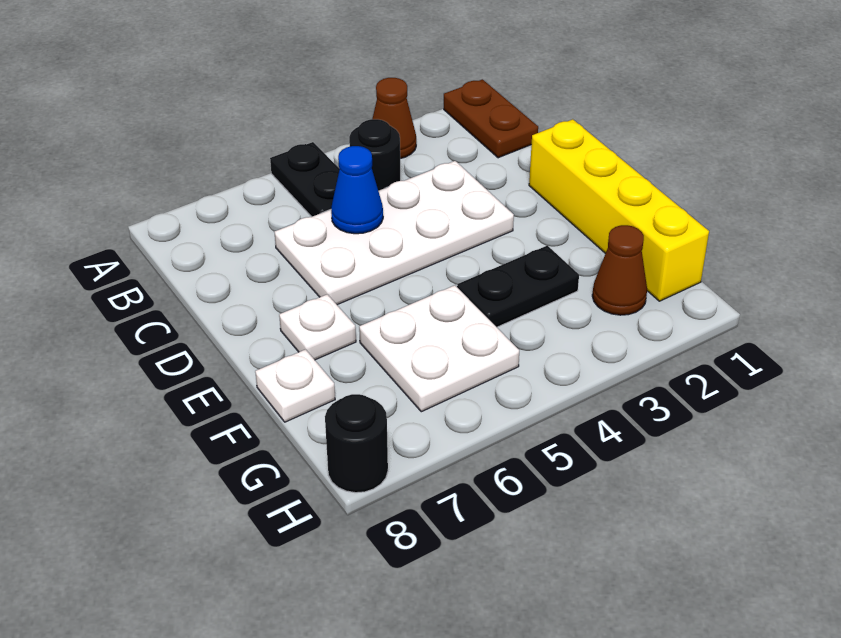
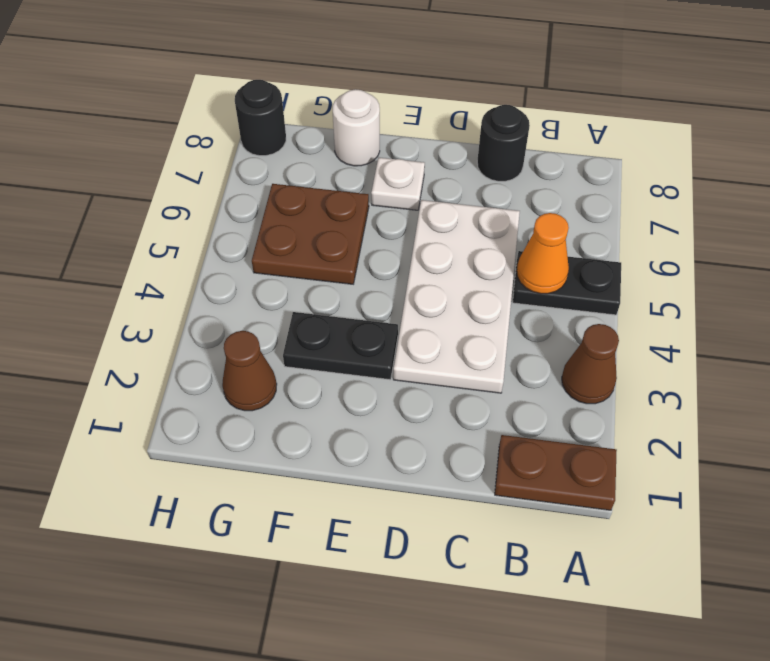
black 1x1 round brick [349,119,400,191] -> black 1x1 round brick moved to [477,105,530,181]
none -> orange 1x1 cone [517,213,569,294]
blue 1x1 cone [331,146,383,234] -> none
yellow 1x4 brick [529,119,709,301] -> none
black 1x2 plate [457,246,579,327] -> black 1x2 plate turned to [283,312,398,380]
white 2x2 plate [359,285,519,412] -> brown 2x2 plate [252,184,369,284]
white 1x1 plate [255,349,335,422] -> white 1x1 round brick [333,89,380,166]

